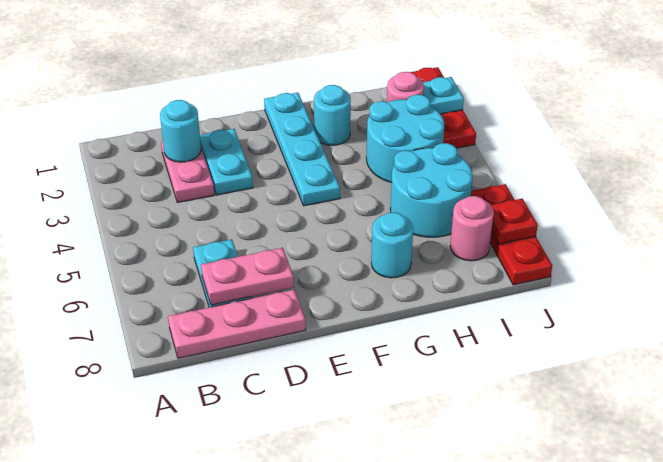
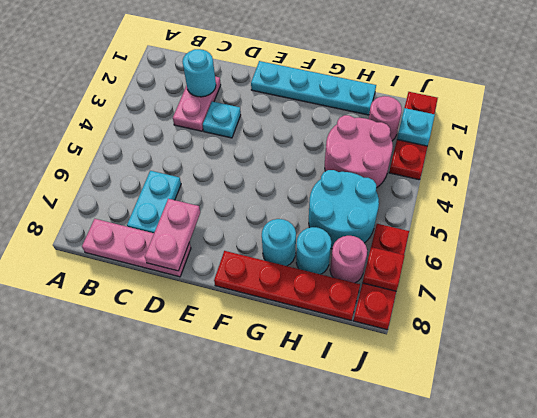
pink 1x2 plate [201,248,294,305] -> pink 1x2 plate turned to [145,199,200,271]
cyan 1x2 plate [200,129,253,195] -> cyan 1x1 plate [203,101,241,138]
cyan 1x4 plate [264,93,340,206] -> cyan 1x4 plate turned to [251,61,376,115]
none -> red 1x4 plate [214,251,360,320]
cyan 1x1 round brick [314,85,351,145] -> cyan 1x1 round brick moved to [296,227,331,274]
cyan 2x2 round brick [366,95,444,183] -> pink 2x2 round brick [325,115,393,188]

